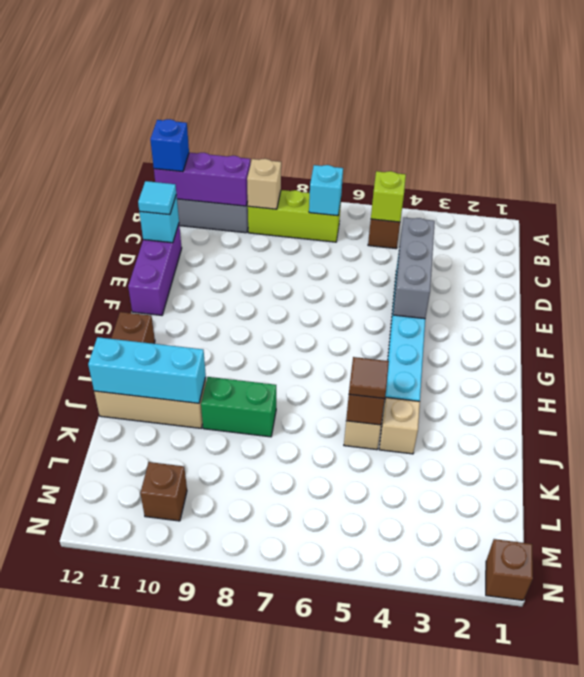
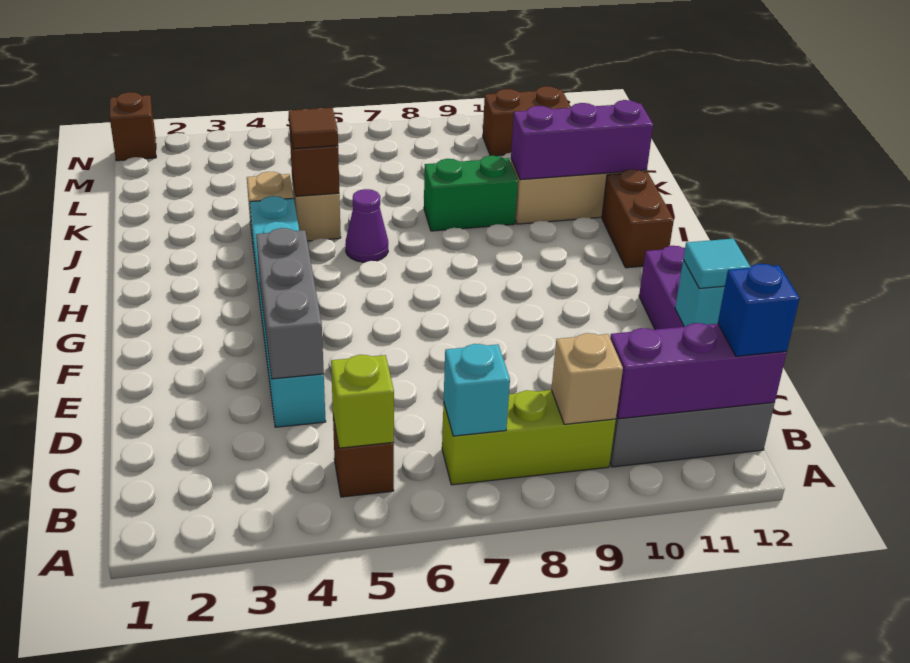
none -> purple 1x1 cone [345,189,388,262]
cyan 1x3 brick [88,337,206,403] -> purple 1x3 brick [511,100,653,180]
brown 1x1 brick [140,462,187,521] -> brown 1x2 brick [483,86,571,156]

